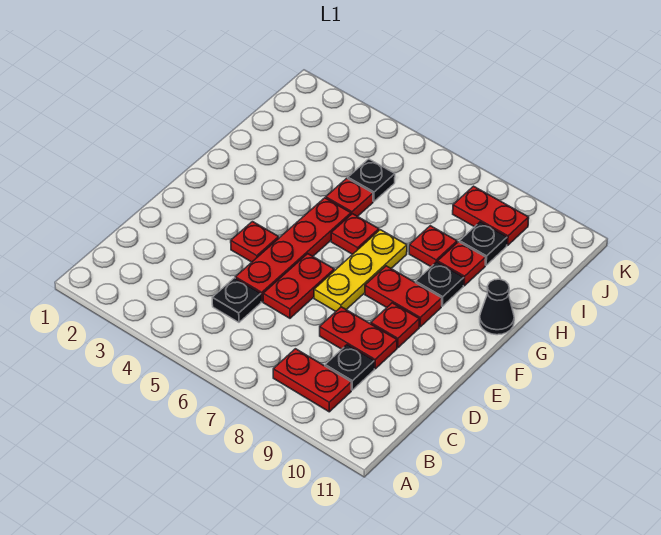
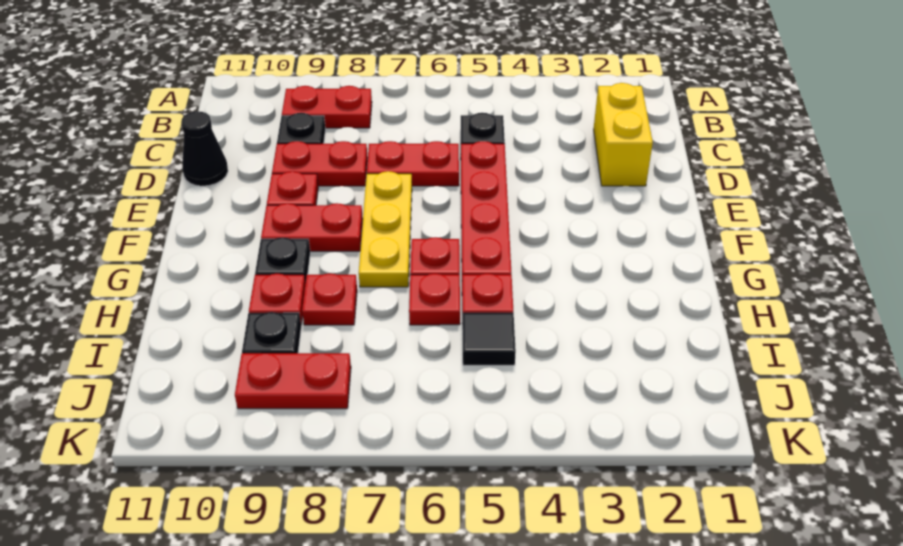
none -> yellow 1x2 brick [594,83,653,186]
red 1x2 plate [263,254,334,318] -> red 1x2 plate turned to [367,141,459,186]
red 1x1 plate [231,222,279,262] -> red 1x1 plate moved to [409,273,460,325]
black 1x1 cone [480,279,514,335] -> black 1x1 cone moved to [181,111,228,186]
black 1x1 plate [348,159,395,201] -> black 1x1 tile [462,313,516,365]

